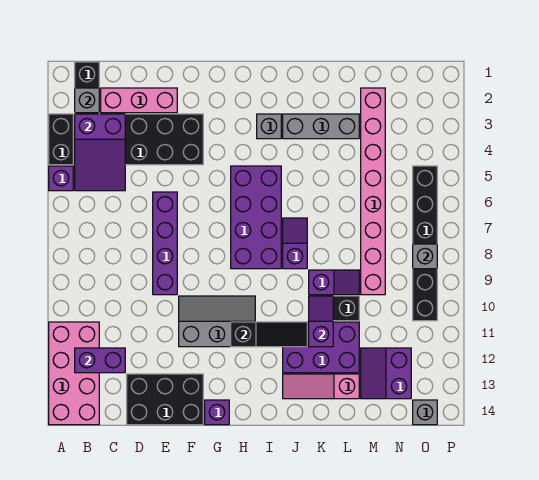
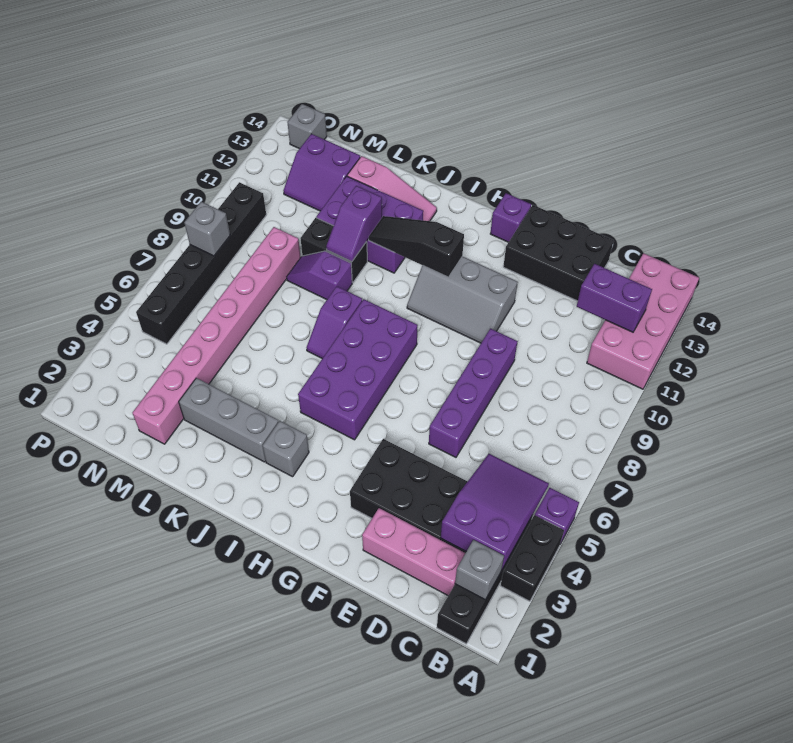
purple 2x2 slope [361,348,411,399] -> purple 2x2 slope turned to [283,134,360,211]

